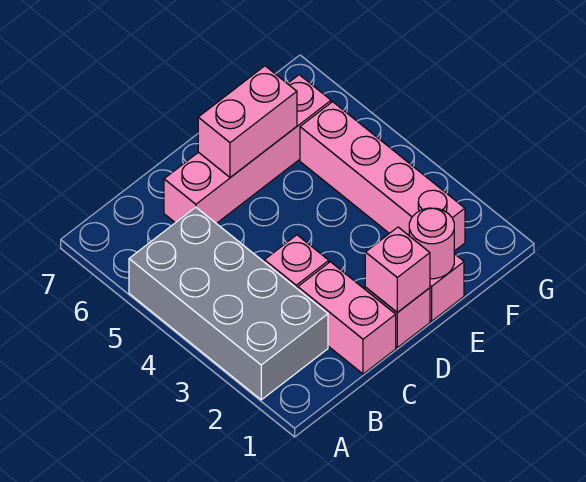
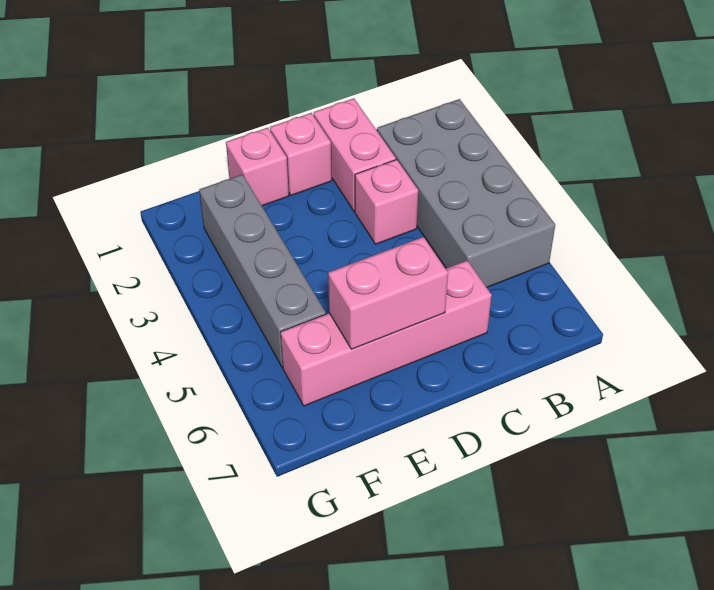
pink 1x1 brick [365,227,430,313] -> none
pink 1x1 round brick [409,208,454,279] -> none
pink 1x4 brick [300,102,465,251] -> grey 1x4 brick [199,174,326,367]

